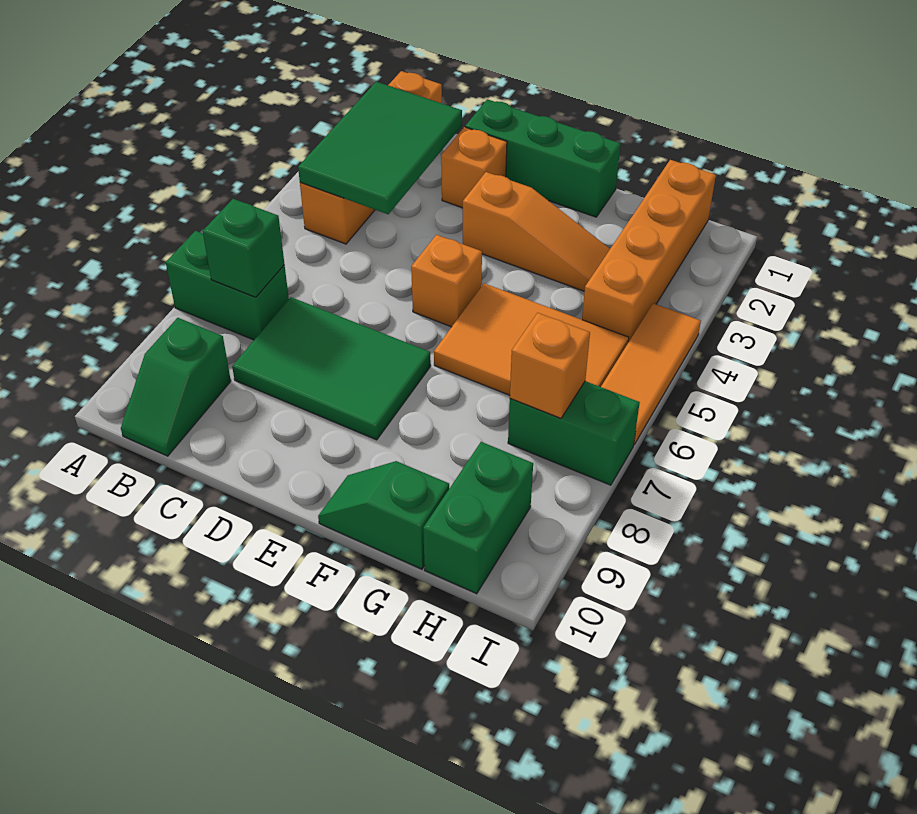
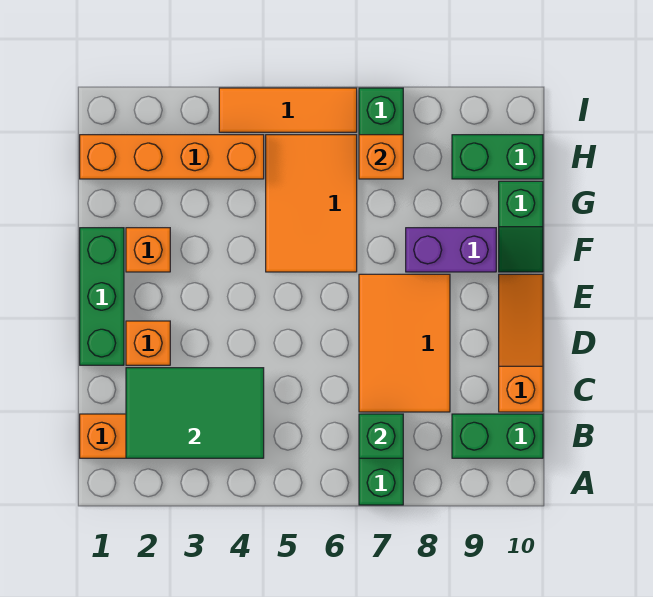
green 1x2 slope [121,318,231,456] -> green 1x2 brick [452,414,543,458]
green 2x3 tile [232,297,431,440] -> orange 2x3 tile [359,274,450,412]
orange 1x3 slope [463,172,610,291] -> orange 1x3 slope moved to [499,274,543,412]
orange 1x1 brick [411,235,482,327] -> orange 1x1 brick moved to [126,228,170,272]
none -> purple 1x2 brick [406,228,496,272]

